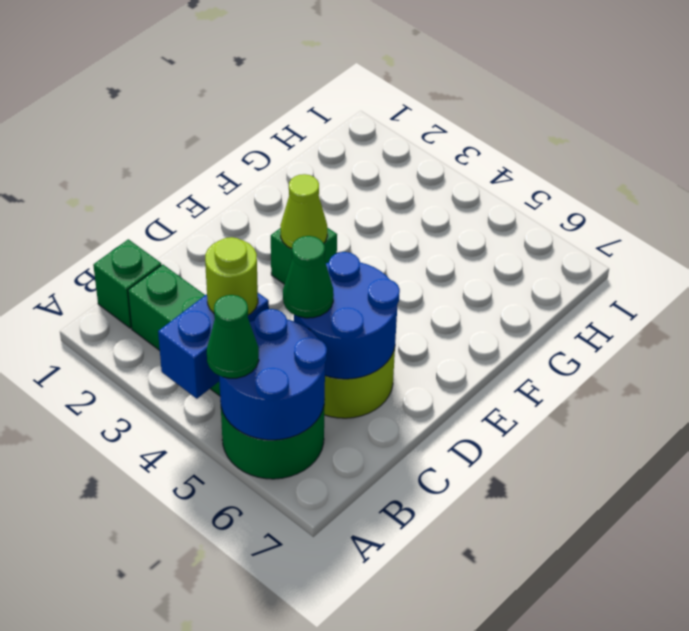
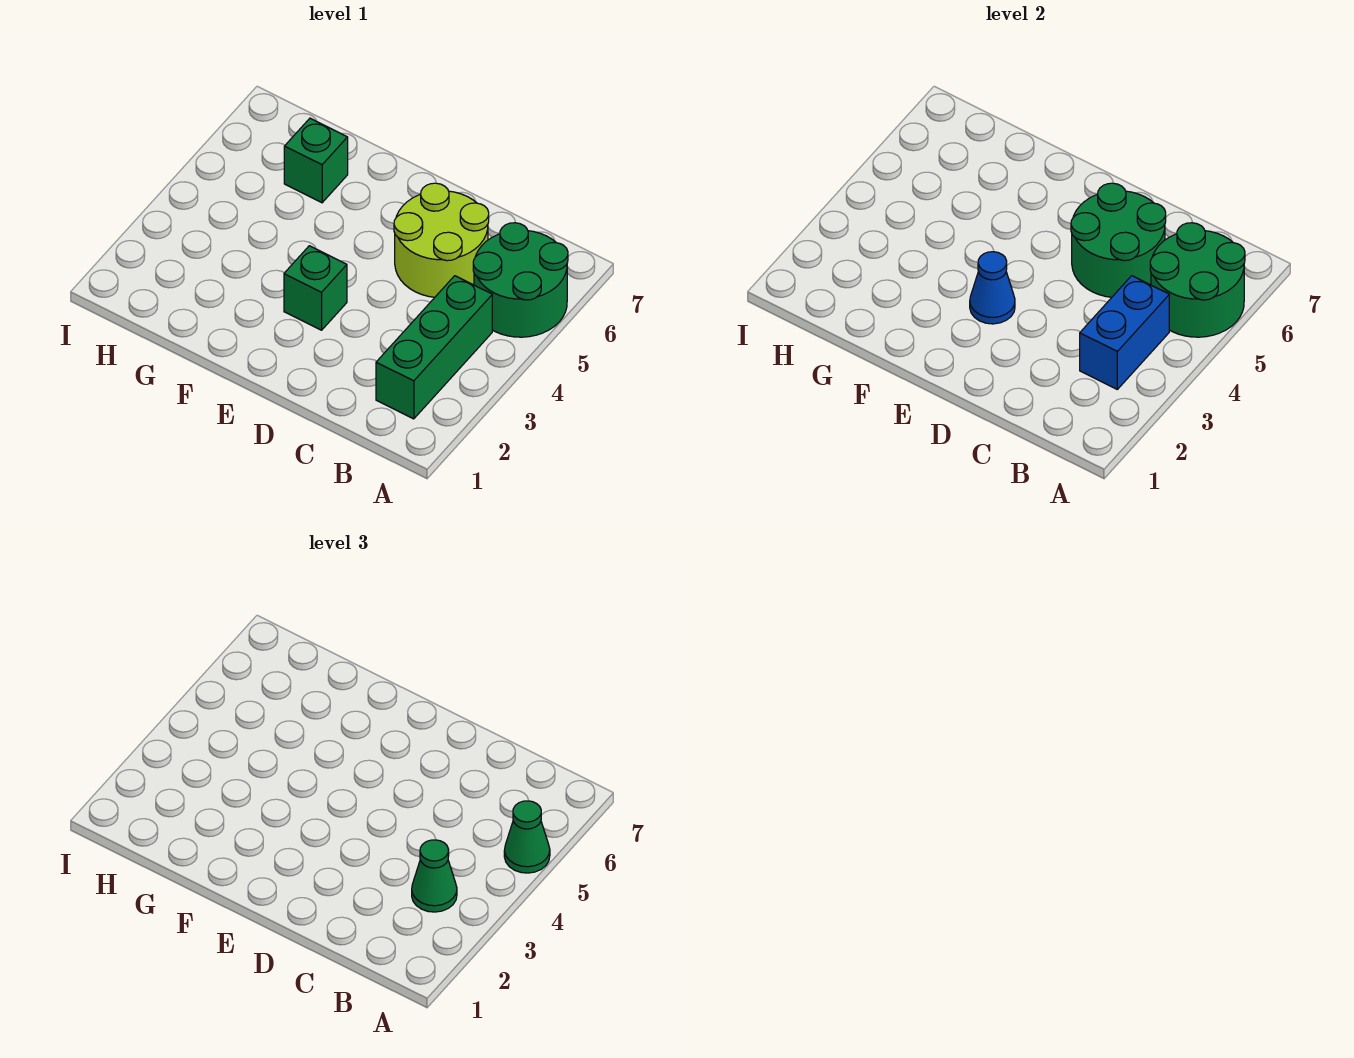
blue 1x2 brick [158,293,269,399] -> blue 1x2 brick turned to [1080,276,1169,389]
blue 2x2 round brick [219,309,327,440] -> green 2x2 round brick [1150,223,1245,337]
green 1x1 brick [93,239,161,328] -> green 1x1 brick moved to [284,118,348,203]
lime 1x1 round brick [205,237,258,315] -> none
blue 2x2 round brick [294,252,400,379] -> green 2x2 round brick [1071,183,1166,297]
green 1x1 cone [283,236,334,318] -> green 1x1 cone moved to [412,840,457,912]
lime 1x1 cone [280,174,327,249] -> blue 1x1 cone [970,252,1015,324]

